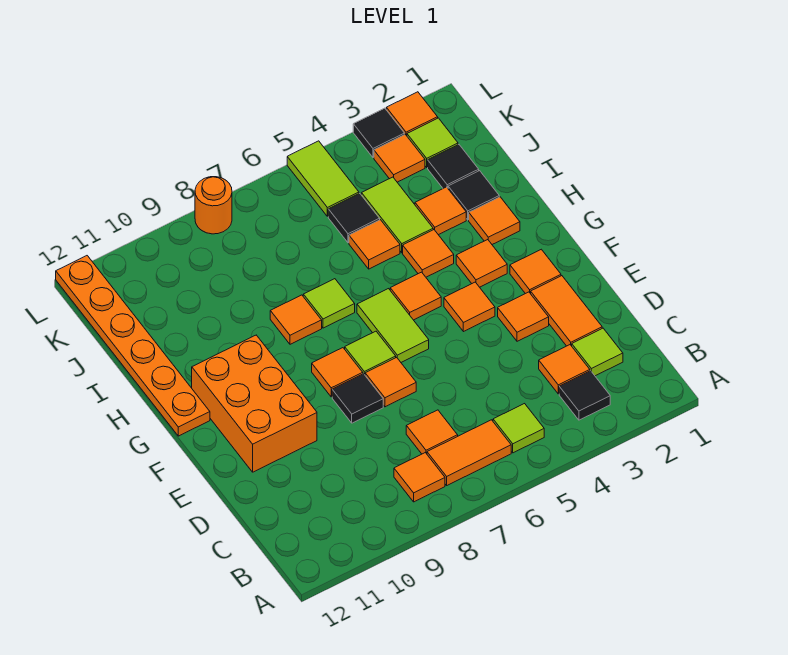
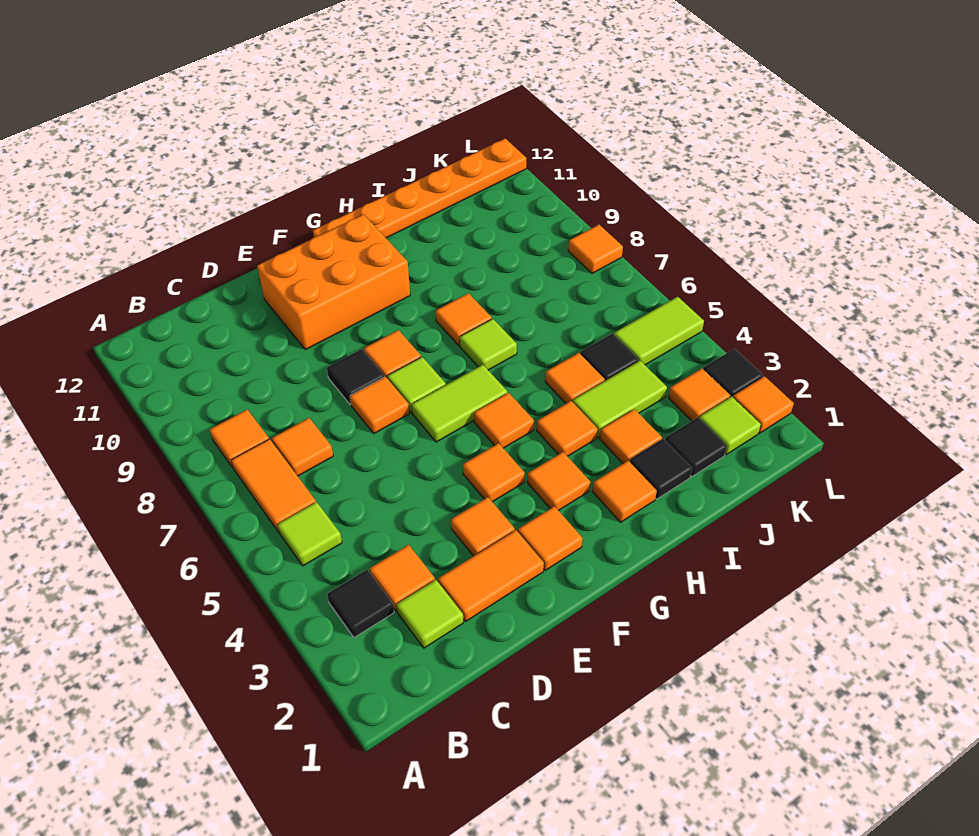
orange 1x1 round brick [195,177,232,234] -> orange 1x1 tile [568,225,623,273]

